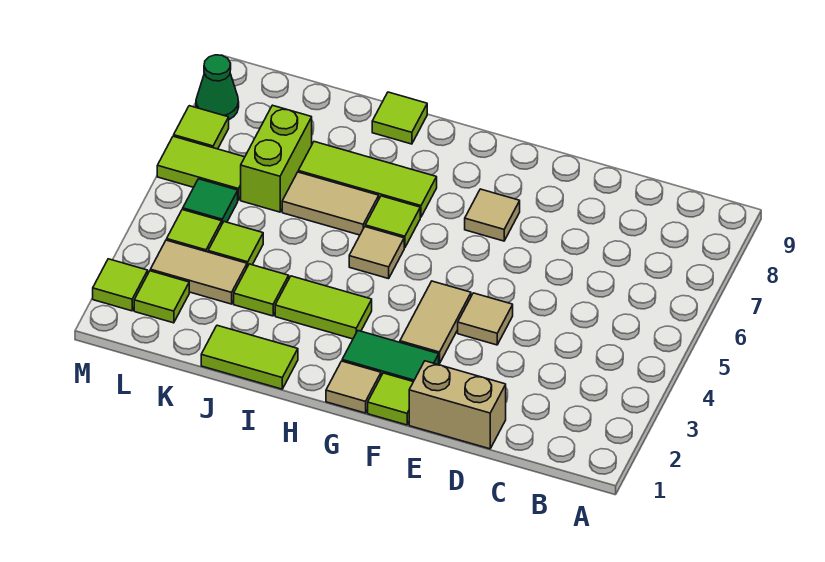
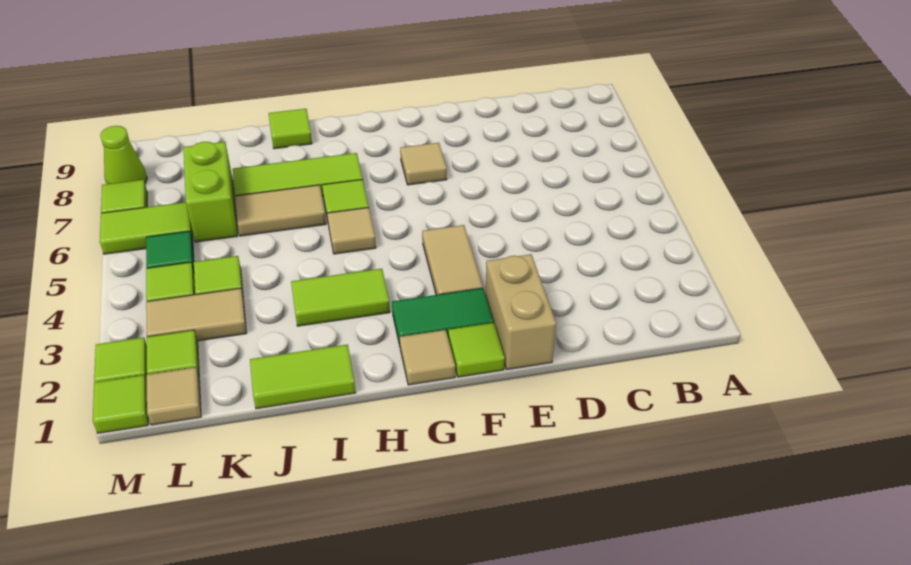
tan 1x2 brick [409,361,506,449] -> tan 1x2 brick turned to [486,254,556,369]
tan 1x1 tile [458,293,513,345] -> tan 1x1 tile moved to [147,367,201,425]
lime 1x1 tile [234,264,289,316] -> lime 1x1 tile moved to [93,375,148,433]
green 1x1 cone [196,55,239,120] -> lime 1x1 cone [100,126,147,184]

